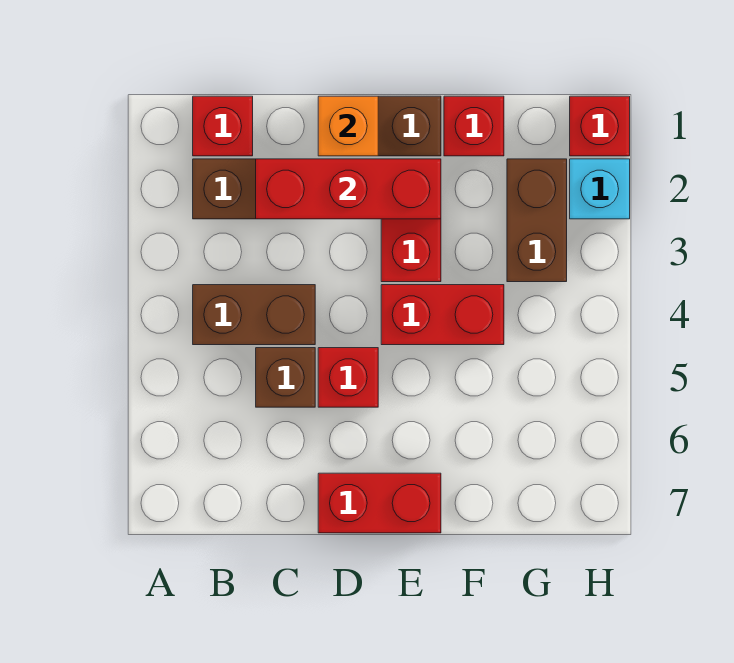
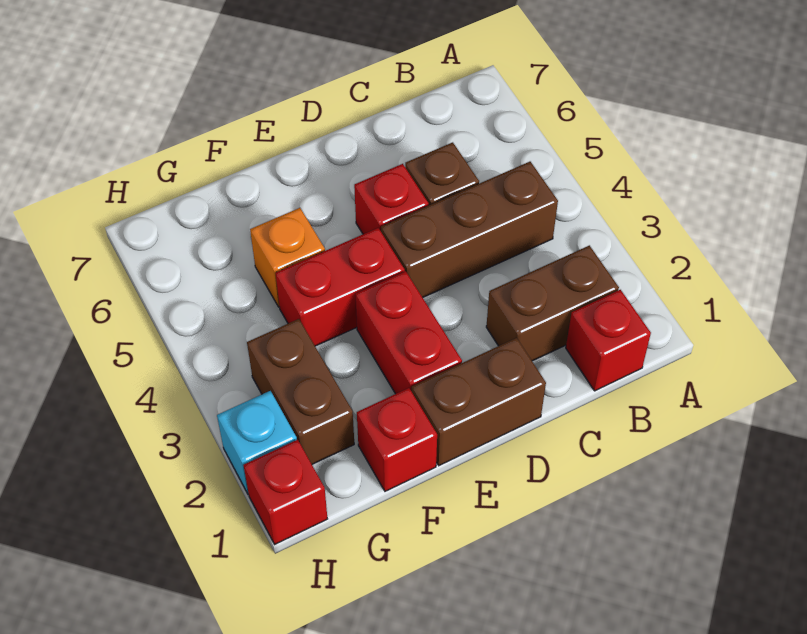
brown 1x2 brick [193,285,315,345] -> brown 1x3 brick [381,162,558,298]
red 1x3 brick [256,159,441,219] -> none
orange 1x1 brick [318,96,378,156] -> orange 1x1 brick moved to [250,208,325,307]
red 1x2 brick [318,473,441,533] -> none

